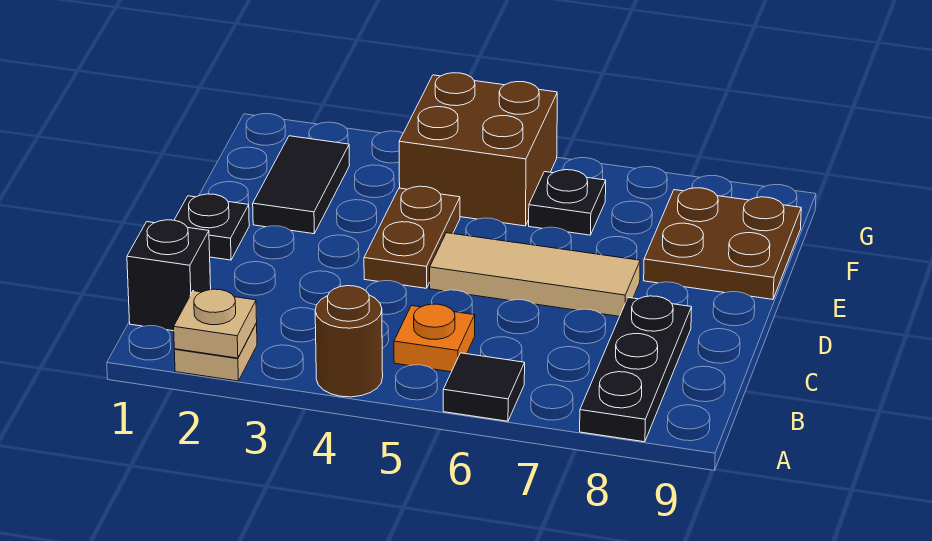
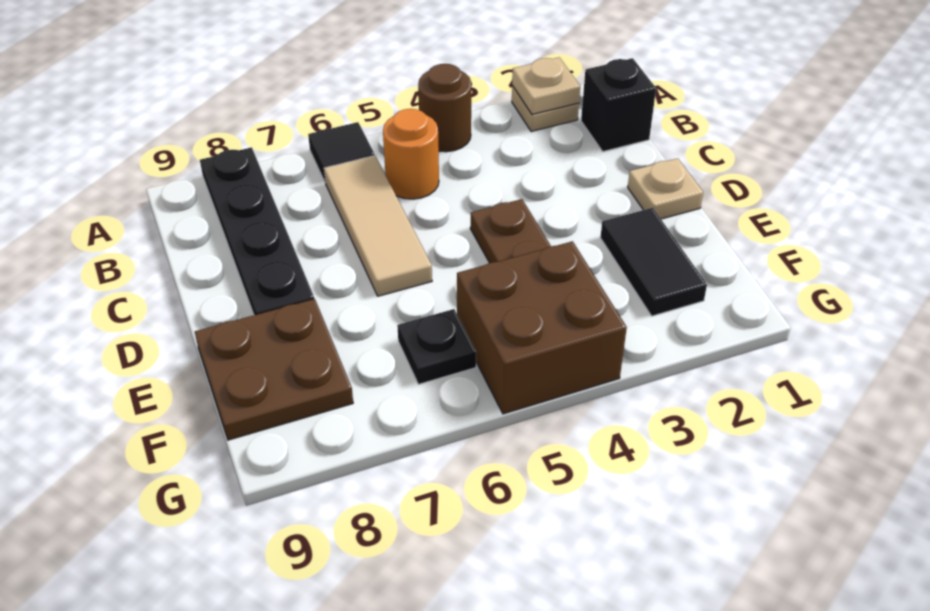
black 1x3 plate [580,296,692,442] -> black 1x4 plate [200,147,314,315]
orange 1x1 plate [394,304,475,372] -> orange 1x1 round brick [383,109,439,199]
black 1x1 plate [175,194,249,260] -> tan 1x1 plate [628,158,703,219]
tan 1x3 tile [430,233,640,316] -> tan 1x3 tile turned to [324,155,432,296]

